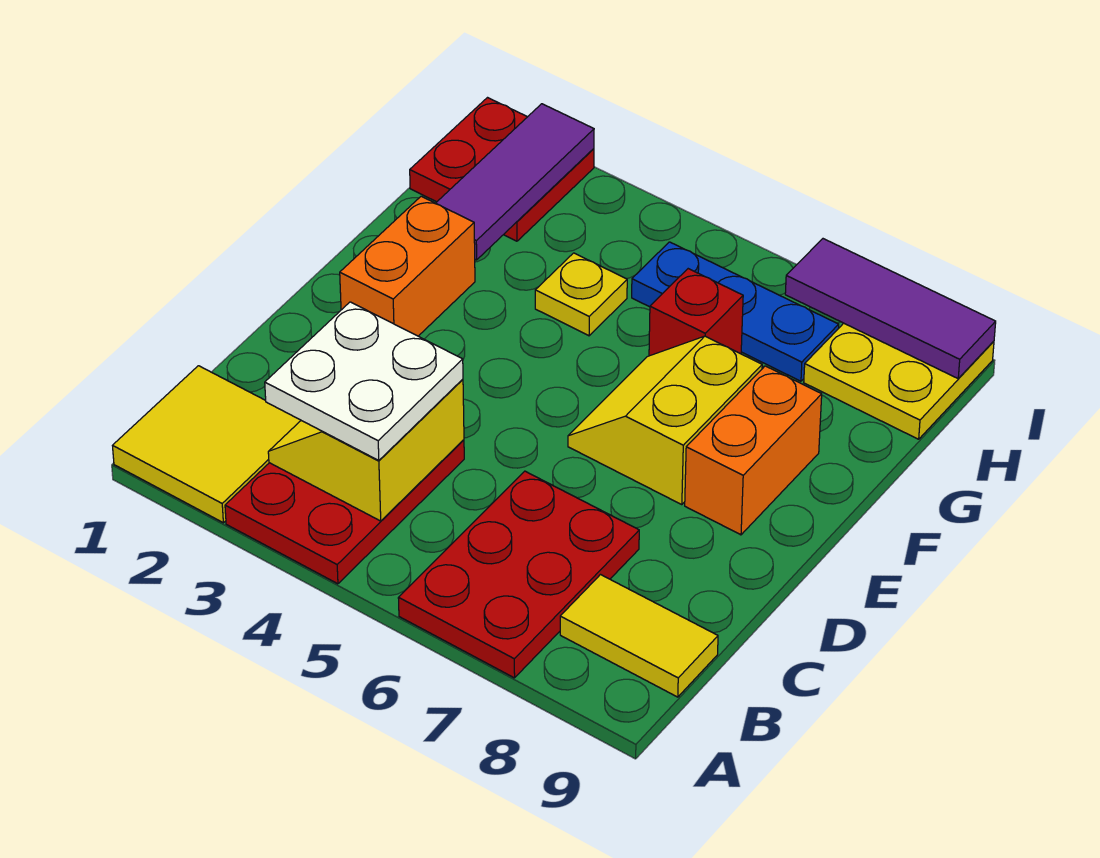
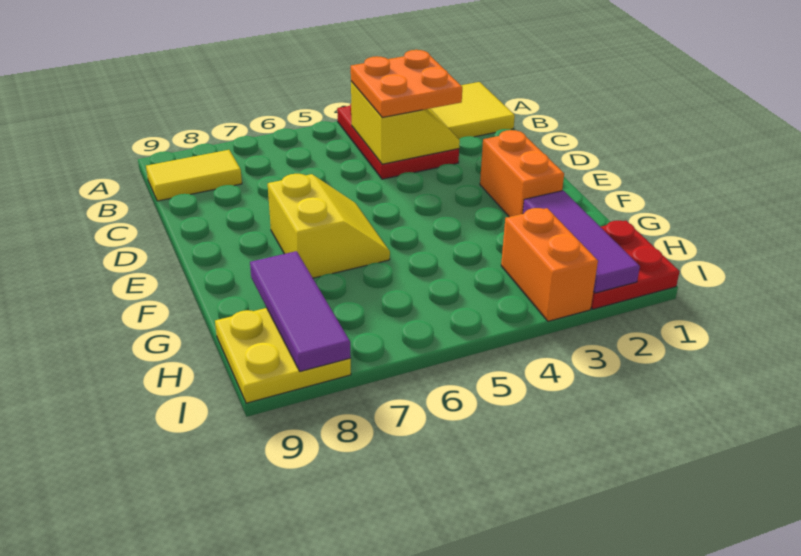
red 2x3 plate [398,471,639,678] -> none
white 2x2 plate [265,302,463,461] -> orange 2x2 plate [351,50,462,117]
orange 1x2 brick [685,366,822,535] -> orange 1x2 brick moved to [501,208,598,321]
yellow 1x1 plate [535,253,627,336] -> none
red 1x1 brick [649,269,743,356] -> none
blue 1x3 plate [632,242,839,381] -> none
purple 1x3 tile [785,239,996,379] -> purple 1x3 tile turned to [250,251,351,371]

